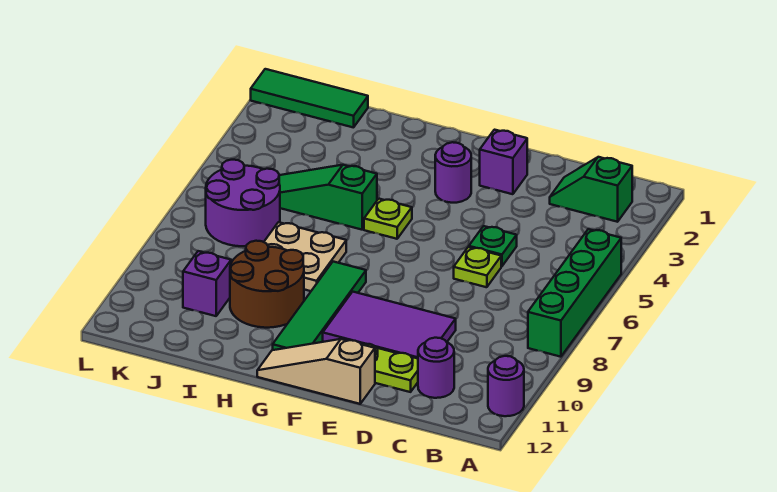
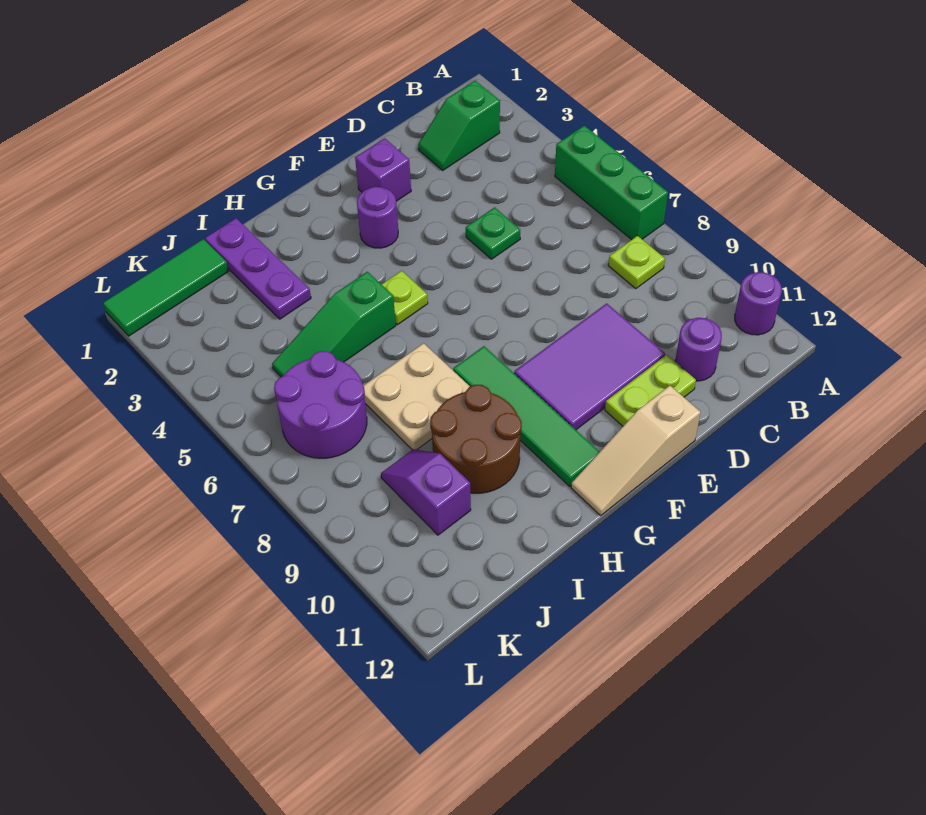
green 1x4 brick [528,229,621,357] -> green 1x3 brick [555,126,668,240]
lime 1x1 plate [454,247,501,287] -> lime 1x1 plate moved to [608,236,665,288]
none -> purple 1x3 plate [205,218,311,319]

